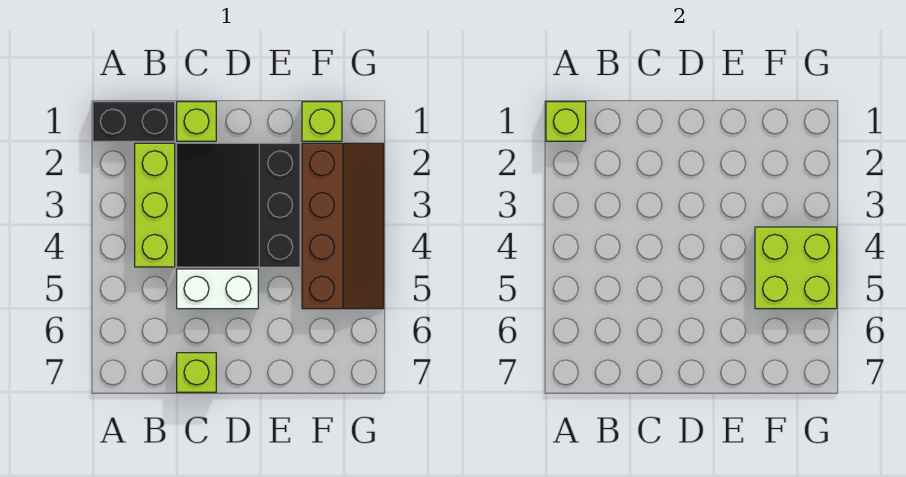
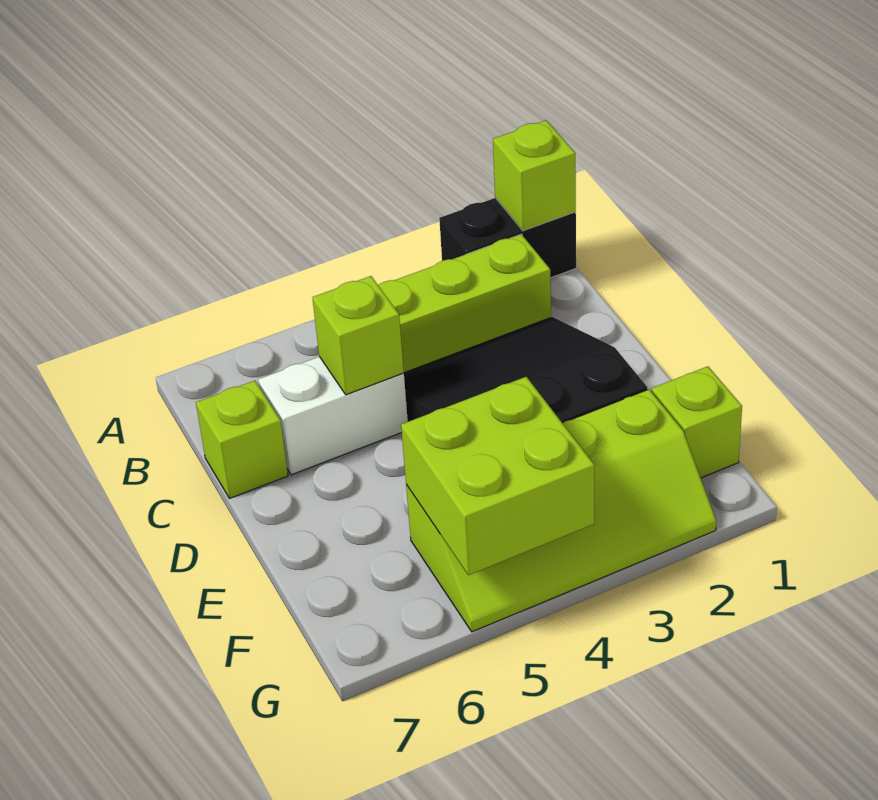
black 1x2 brick [93,102,175,141] -> black 1x2 brick turned to [439,198,576,278]
lime 1x1 brick [177,102,216,141] -> lime 1x1 brick moved to [312,276,404,395]
white 1x2 brick [177,269,258,309] -> white 1x2 brick turned to [258,357,408,475]
brown 2x4 slope [302,143,384,309] -> lime 2x4 slope [406,389,716,632]

